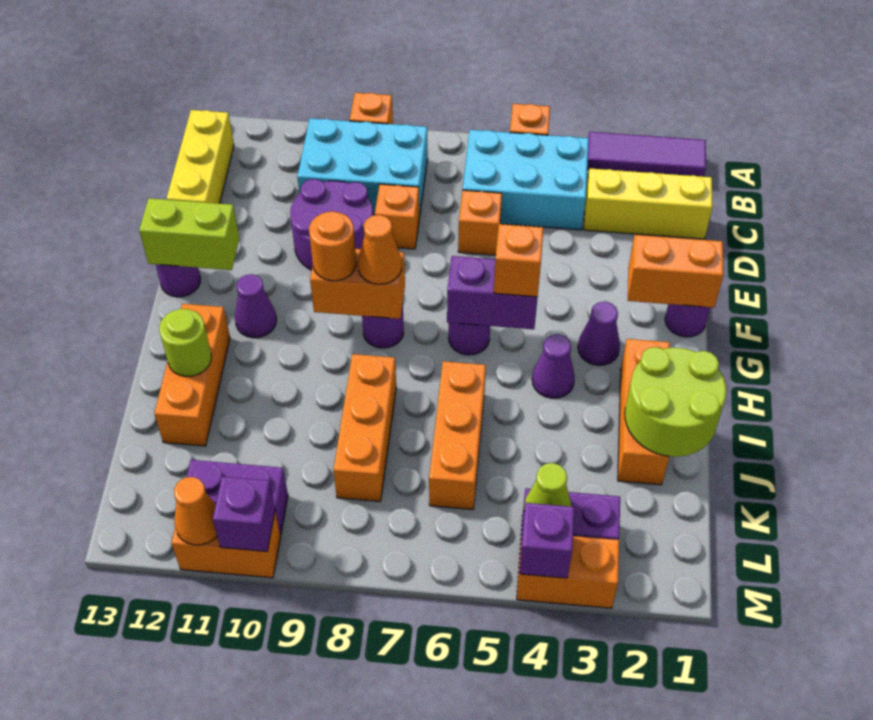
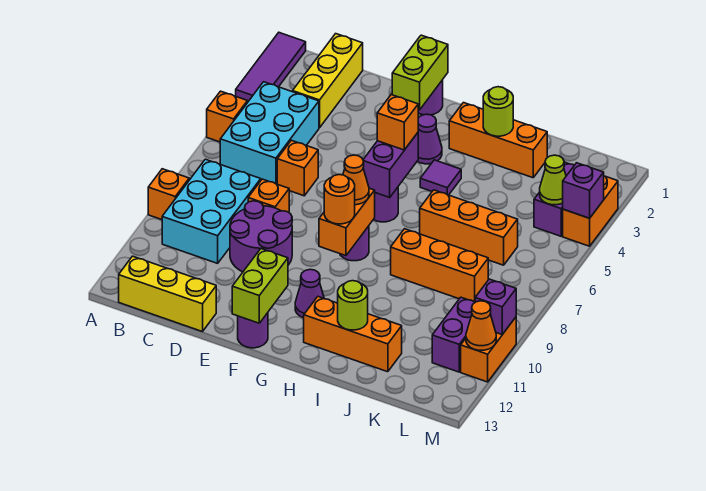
orange 1x2 brick [628,235,724,308] -> lime 1x2 brick [392,35,448,110]
purple 1x1 cone [532,334,575,398] -> purple 1x1 tile [420,160,461,195]
lime 2x2 round brick [625,347,726,457] -> lime 1x1 round brick [483,87,513,136]

